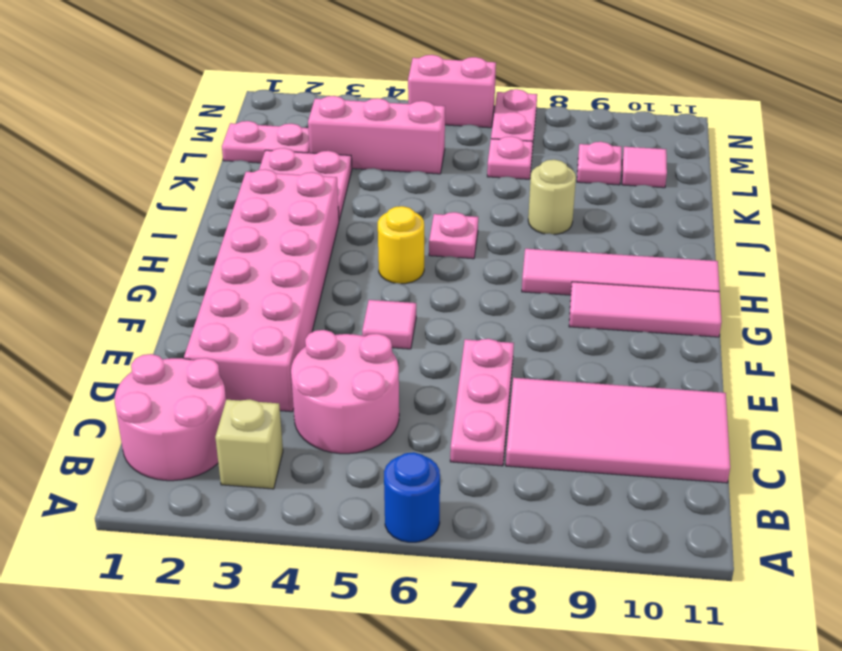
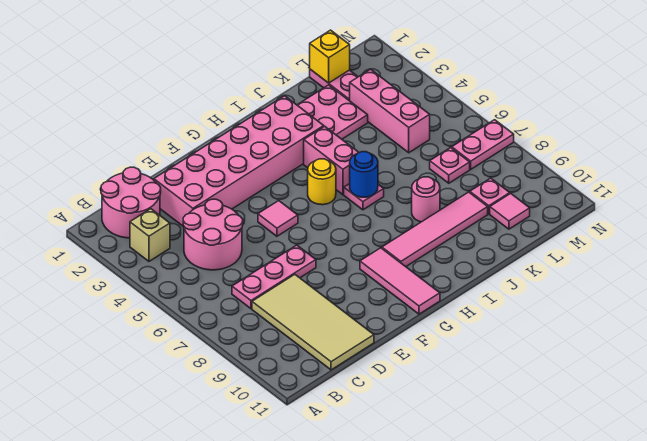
blue 1x1 round brick [384,452,440,542] -> blue 1x1 round brick moved to [350,152,378,197]
pink 2x4 tile [506,378,730,483] -> tan 2x4 tile [252,274,374,370]
pink 1x4 tile [522,249,720,295] -> pink 1x4 tile turned to [382,192,488,267]
tan 1x1 round brick [528,160,576,235] -> pink 1x1 round brick [412,177,440,222]
none -> yellow 1x1 brick [310,30,350,83]
pink 1x2 brick [408,55,496,128] -> pink 1x2 brick moved to [304,126,359,195]

